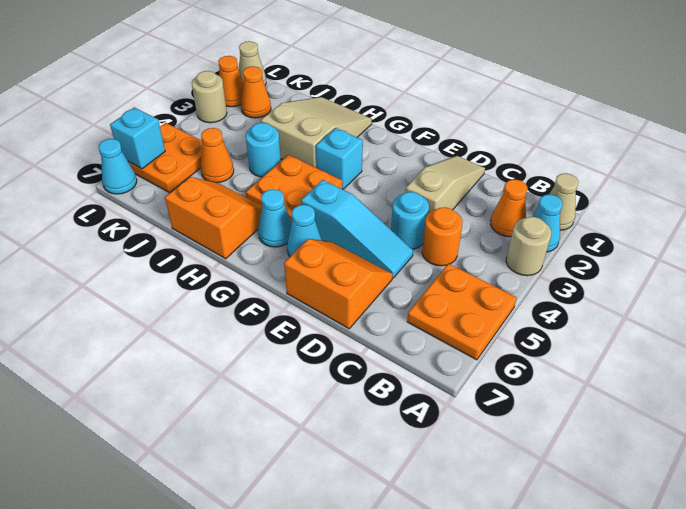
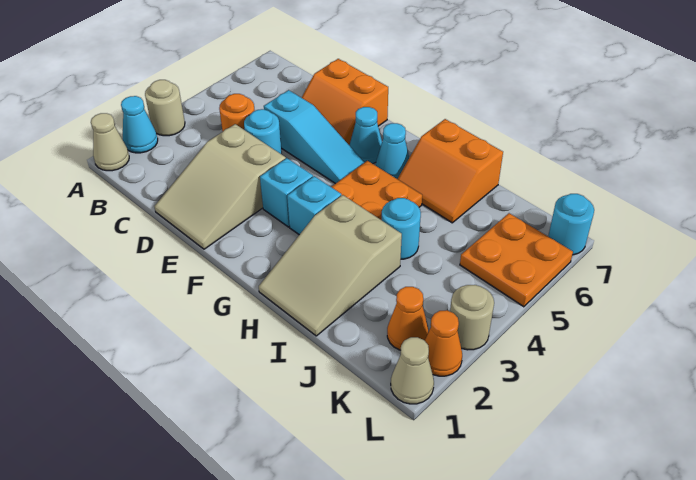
orange 2x2 plate [407,264,517,360] -> none
orange 1x1 cone [491,179,528,237] -> none
tan 1x3 slope [406,156,485,213] -> tan 2x3 slope [154,124,286,249]
cyan 1x3 slope [301,180,413,278] -> cyan 1x3 slope turned to [264,90,364,184]
orange 1x1 cone [201,128,234,183] -> none
cyan 1x1 brick [110,108,165,169] -> cyan 1x1 brick moved to [260,158,313,227]
cyan 1x1 cone [99,139,137,194] -> cyan 1x1 round brick [548,194,594,255]

